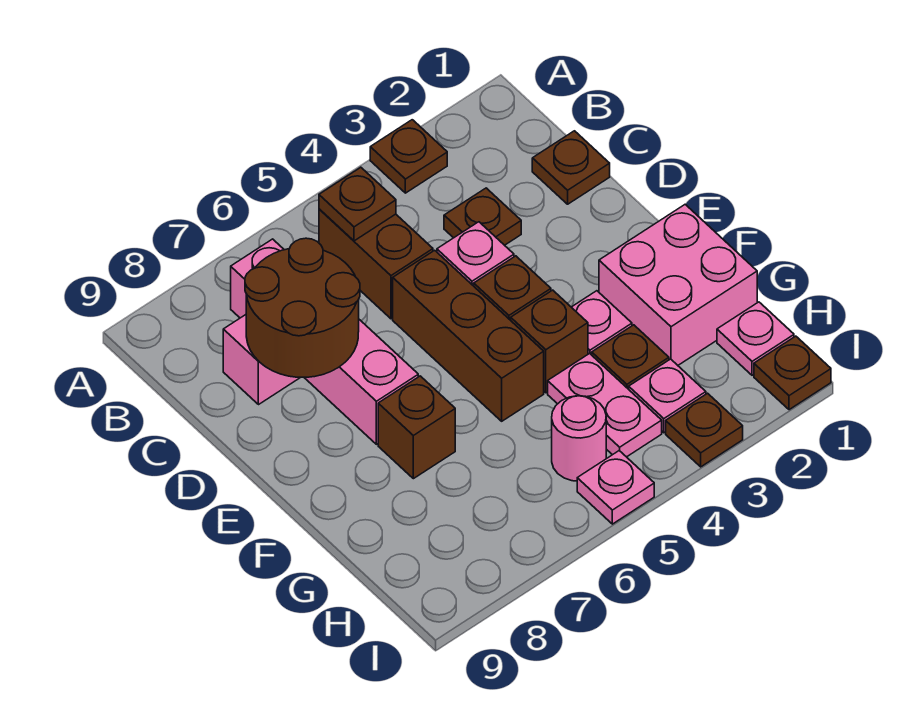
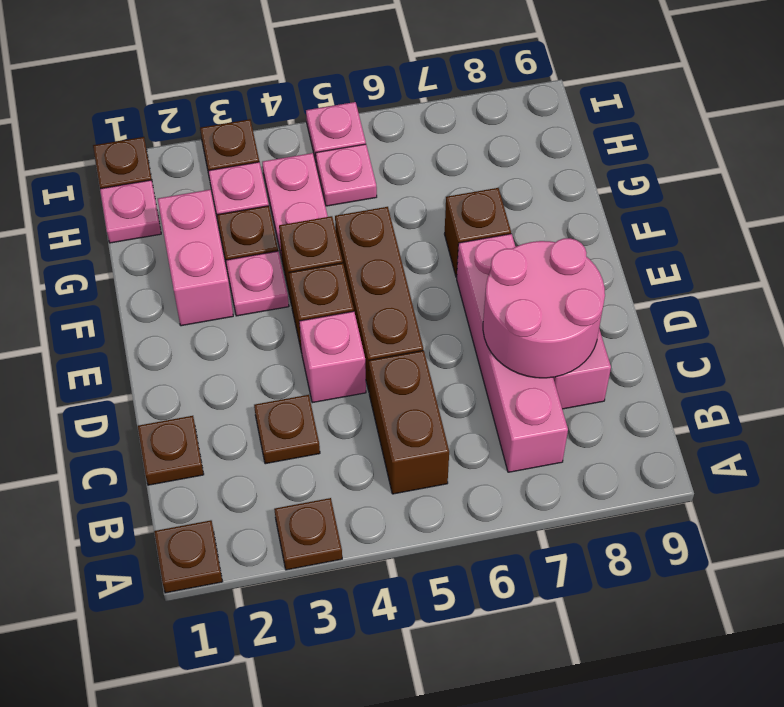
brown 1x1 plate [319,167,396,241] -> brown 1x1 plate moved to [154,520,223,593]
brown 2x2 round brick [245,238,360,377] -> pink 2x2 round brick [483,238,605,378]
pink 2x2 brick [599,205,757,365] -> pink 1x2 brick [158,190,233,326]
pink 1x1 round brick [552,396,606,481] -> pink 1x1 plate [316,144,377,206]

